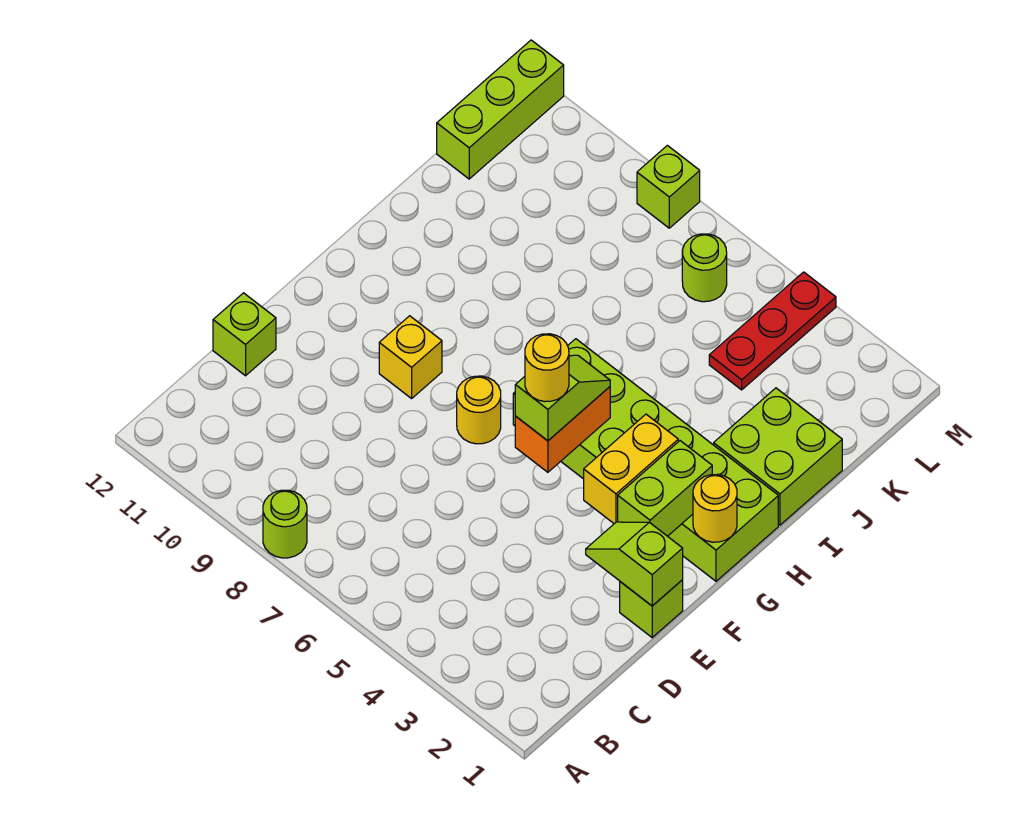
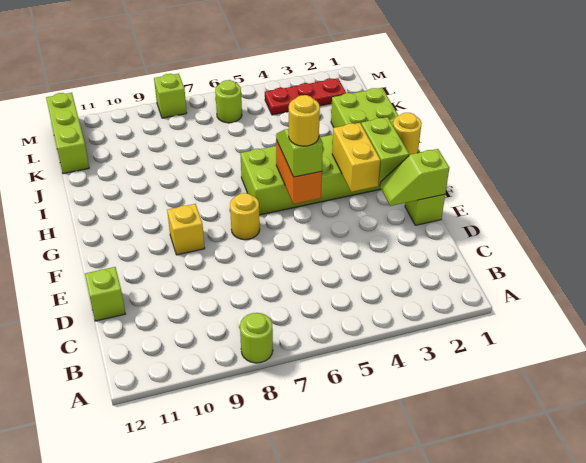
red 1x3 plate [709,272,836,390] -> red 1x3 plate turned to [265,78,346,115]

